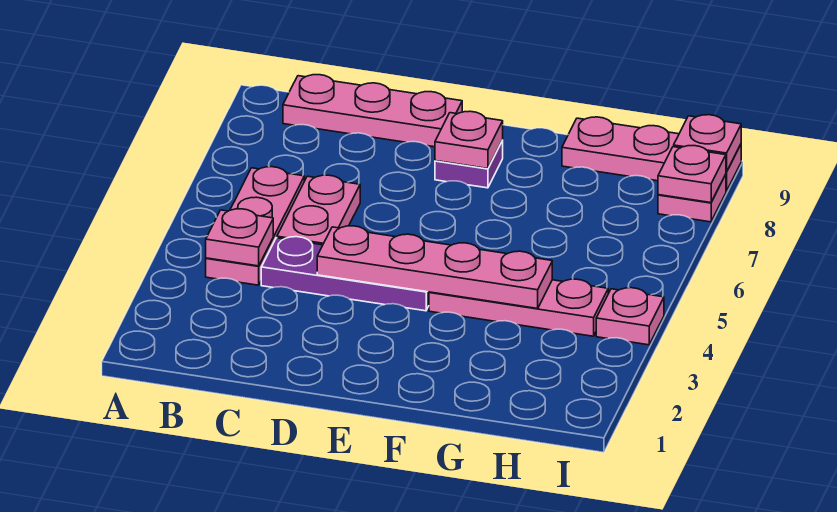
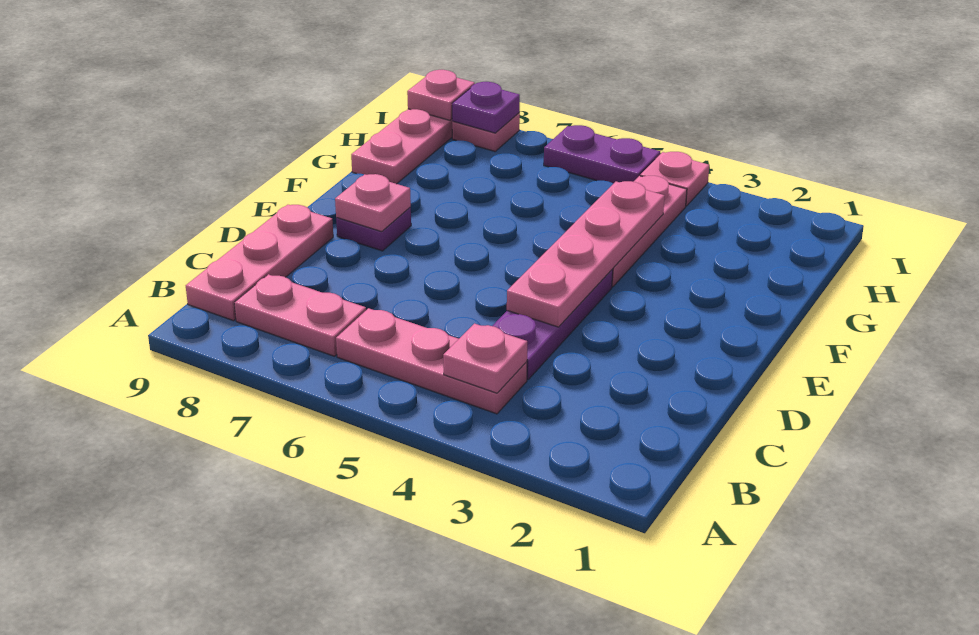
pink 1x2 plate [277,175,360,245] -> pink 1x2 plate moved to [234,274,366,356]
none -> purple 1x2 plate [544,125,660,184]
pink 1x1 plate [658,146,726,203] -> purple 1x1 plate [452,82,520,133]

